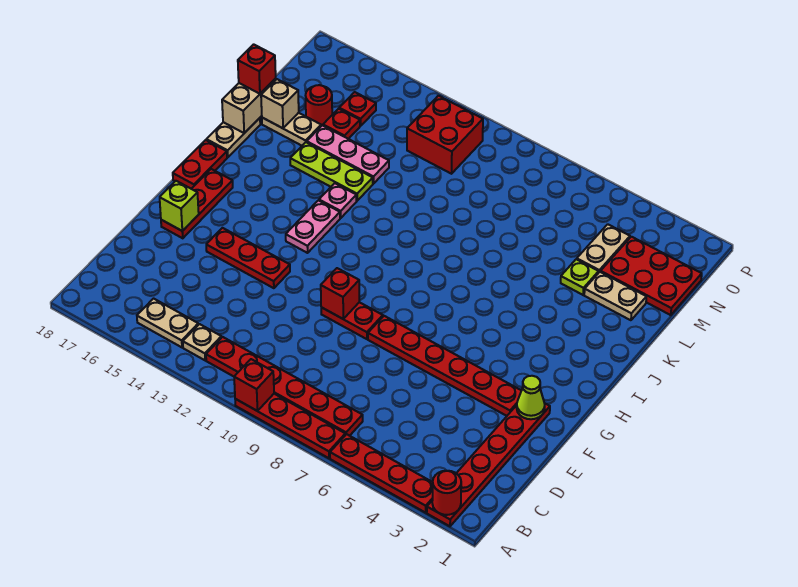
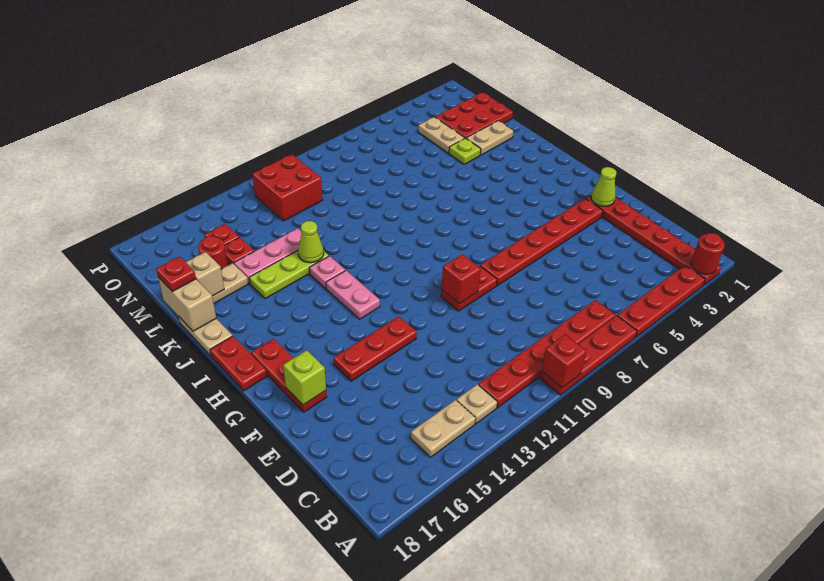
none -> lime 1x1 cone [298,221,324,263]
red 1x1 brick [238,44,276,94] -> red 1x1 plate [156,256,196,292]

